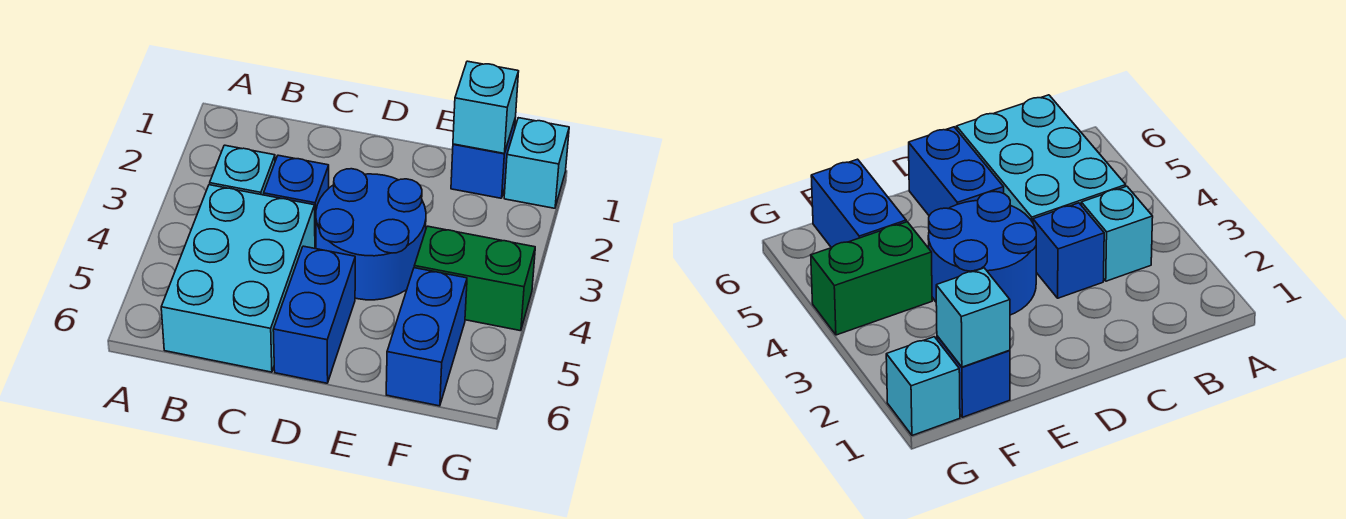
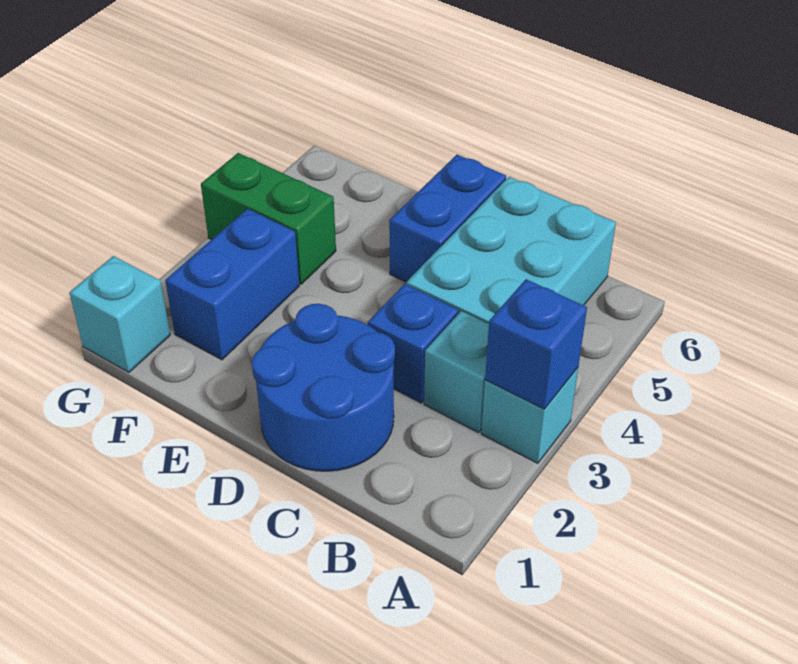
blue 2x2 round brick [316,169,426,300] -> blue 2x2 round brick moved to [252,304,395,471]
blue 1x1 brick [451,120,515,198] -> blue 1x1 brick moved to [485,279,587,409]
cyan 1x1 brick [453,61,519,153] -> cyan 1x1 brick moved to [481,368,578,463]
blue 1x2 brick [386,268,467,406] -> blue 1x2 brick moved to [165,209,299,360]

